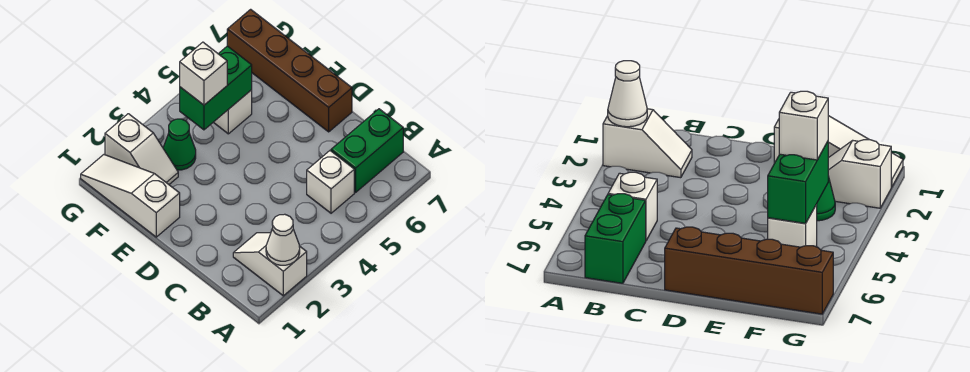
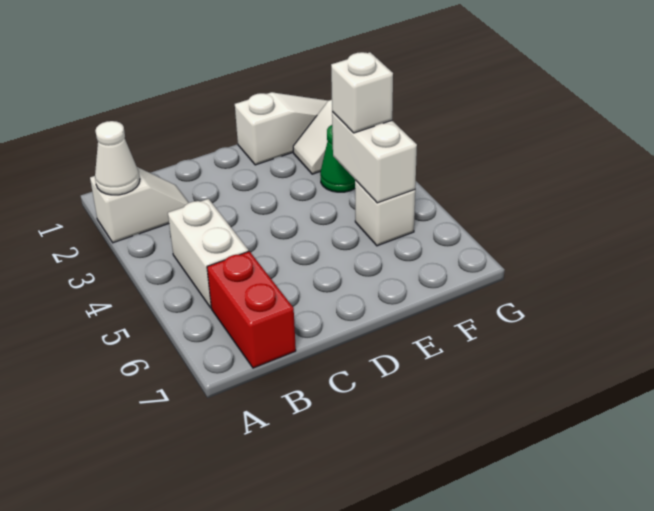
white 1x1 brick [307,151,354,213] -> white 1x2 brick [168,199,248,308]
green 1x2 brick [331,109,403,192] -> red 1x2 brick [207,251,296,368]
brown 1x4 brick [227,9,352,132] -> none
green 1x2 brick [180,46,252,130] -> white 1x2 brick [332,112,417,203]

